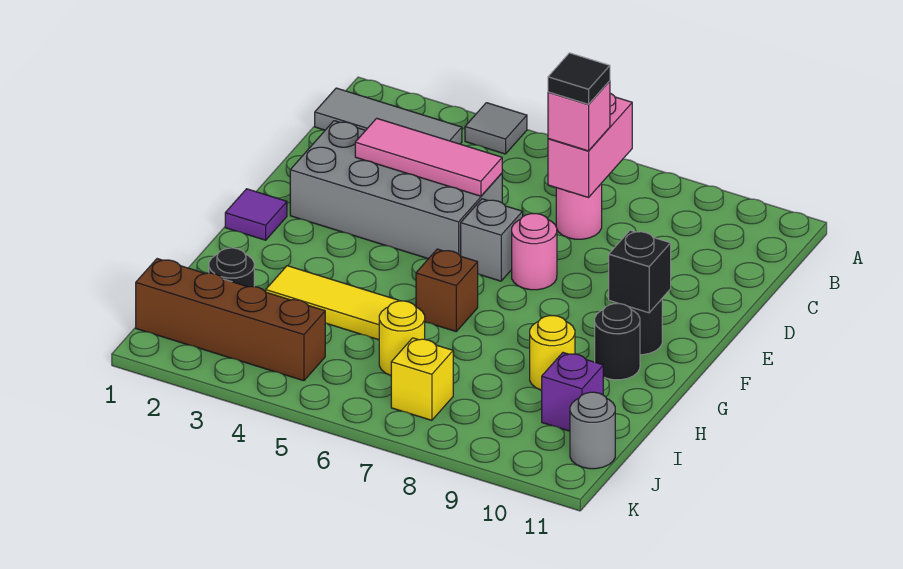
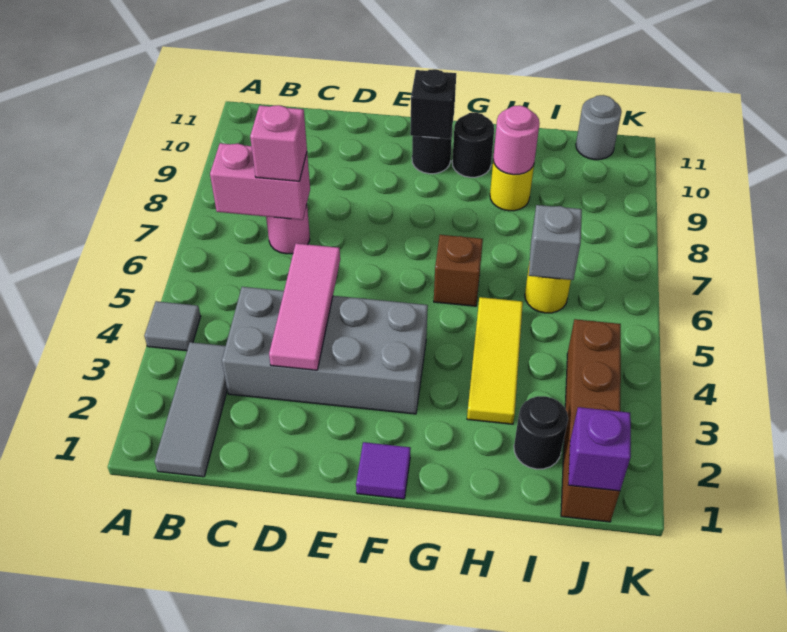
black 1x1 tile [548,53,610,104] -> none
grey 2x4 brick [290,121,502,259] -> grey 2x4 brick turned to [222,287,428,414]
grey 1x1 brick [461,199,523,281] -> grey 1x1 brick moved to [529,205,582,280]
pink 1x1 round brick [512,214,557,290] -> pink 1x1 round brick moved to [493,105,540,175]
purple 1x1 brick [542,353,603,431] -> purple 1x1 brick moved to [568,407,631,491]
yellow 1x1 brick [391,338,453,420] -> none

